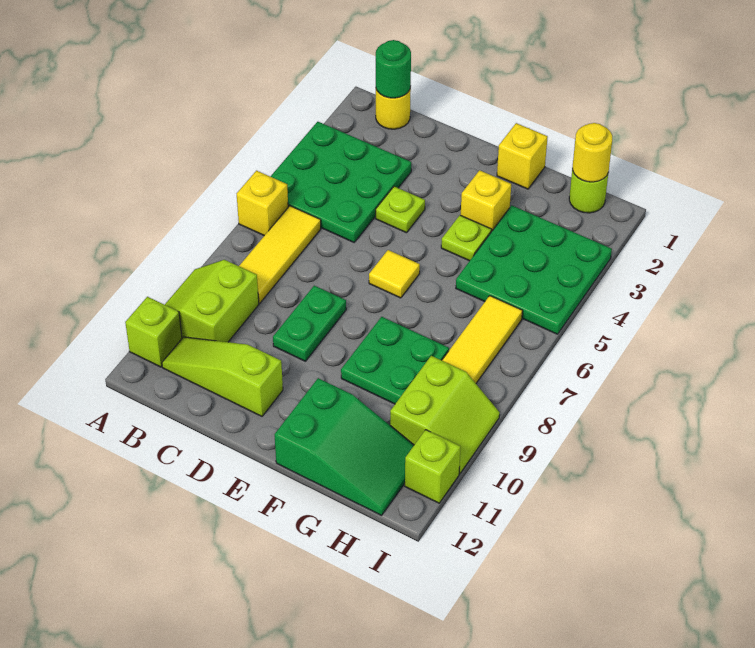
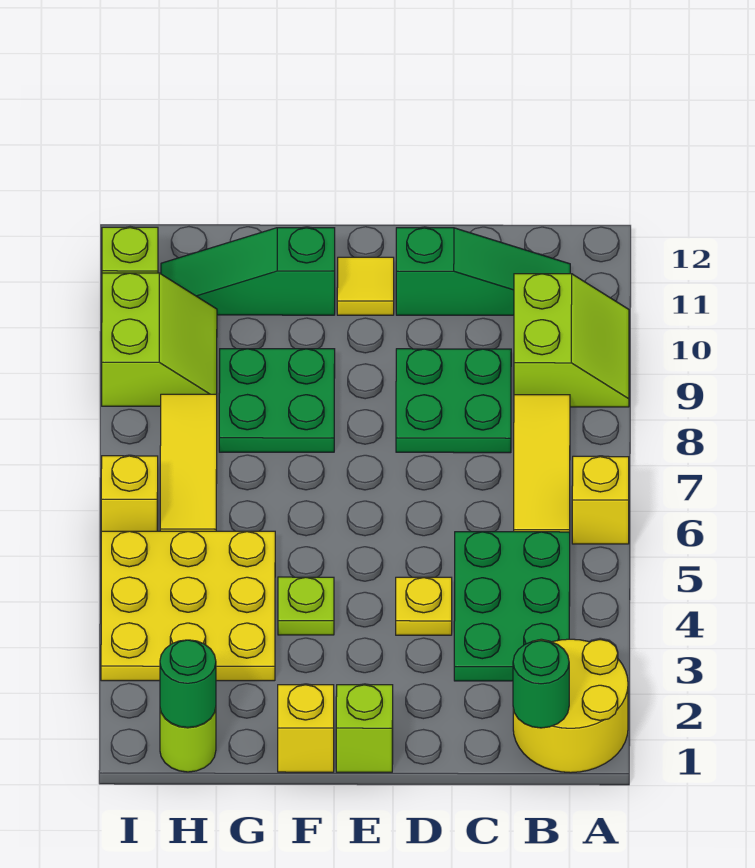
green 3x3 plate [270,122,411,242] -> green 2x3 plate [454,532,570,681]
lime 1x1 brick [125,297,182,367] -> lime 1x1 brick moved to [336,685,393,772]
yellow 1x1 round brick [376,87,411,129] -> yellow 2x2 round brick [513,639,628,773]
lime 1x3 slope [162,337,283,416] -> green 1x3 slope [396,228,570,315]
lime 1x1 plate [376,186,425,233] -> yellow 1x1 plate [396,577,452,635]
green 1x2 plate [273,286,346,361] -> green 2x2 plate [396,349,511,453]
yellow 1x1 tile [369,250,420,298] -> yellow 1x1 tile moved to [337,257,394,315]
yellow 1x1 brick [461,170,511,232] -> yellow 1x1 brick moved to [101,456,158,531]
green 2x3 slope [274,378,414,515] -> green 1x3 slope [161,228,335,315]
green 3x3 plate [456,205,612,334] -> yellow 3x3 plate [101,531,275,681]
yellow 1x1 round brick [573,123,612,182] -> green 1x1 round brick [160,640,216,727]
lime 2x2 slope [390,356,500,474] -> lime 2x2 slope turned to [102,273,217,406]

